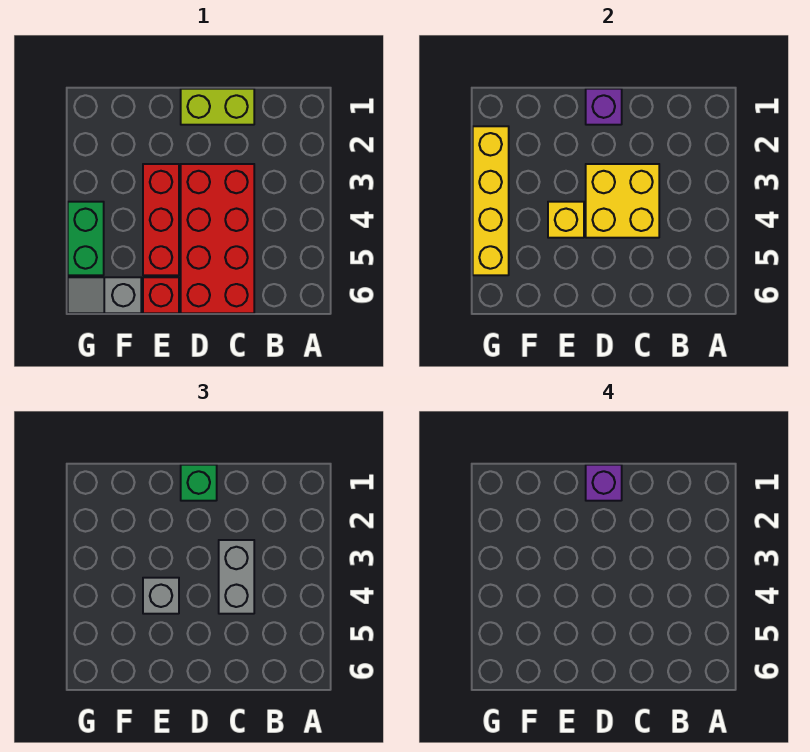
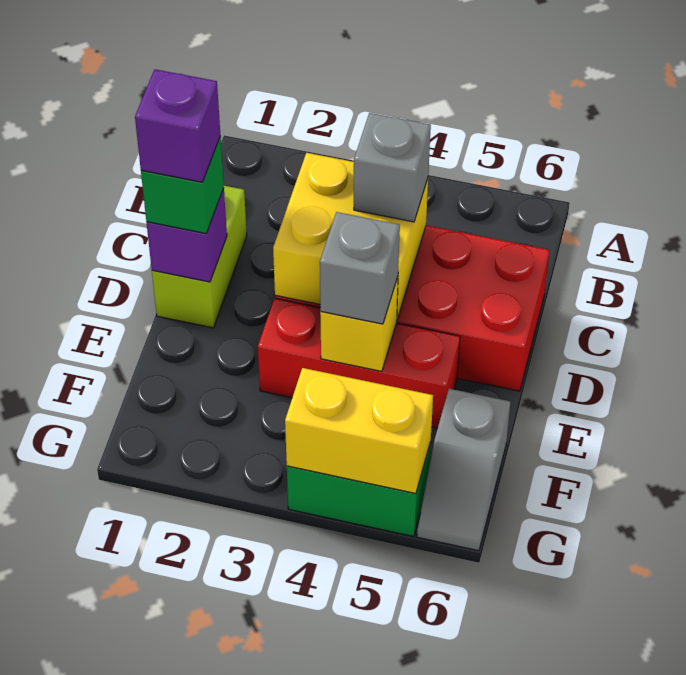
grey 1x2 brick [219,540,254,614] -> grey 1x1 brick [354,113,431,222]
red 1x1 brick [143,277,179,313] -> none
yellow 1x4 brick [473,126,509,275] -> yellow 1x2 brick [285,368,433,494]

